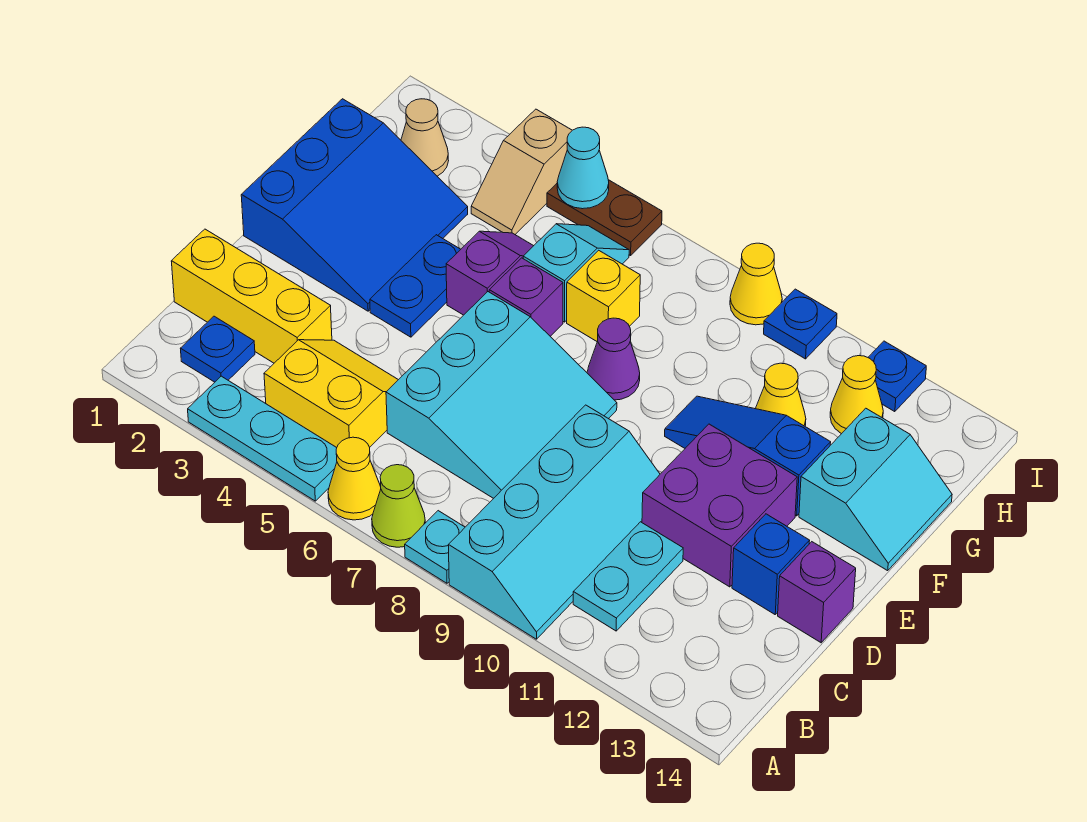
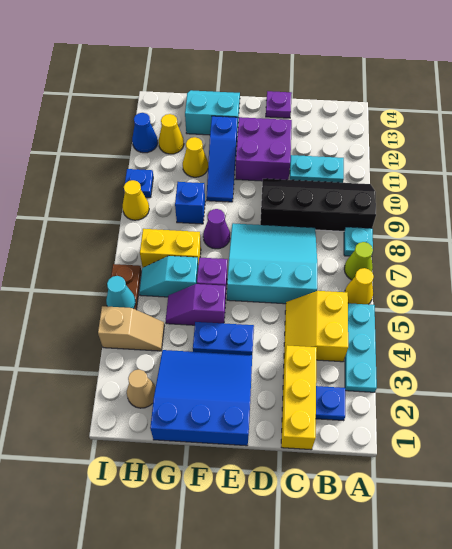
cyan 2x4 slope [448,405,660,639] -> black 2x4 slope [260,179,376,231]
blue 1x1 brick [732,514,810,614] -> blue 1x1 brick moved to [175,182,205,224]
purple 1x1 brick [778,542,856,643] -> purple 1x1 plate [266,91,292,118]
yellow 1x1 brick [567,250,640,341] -> yellow 1x2 brick [140,229,201,267]
blue 1x1 plate [868,341,926,412] -> blue 1x1 cone [132,113,158,153]

